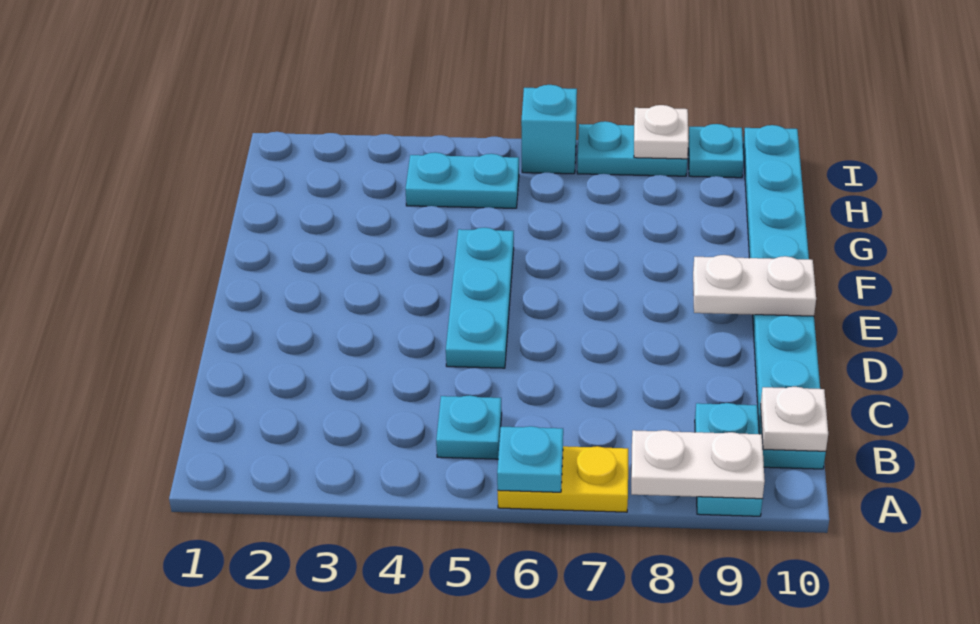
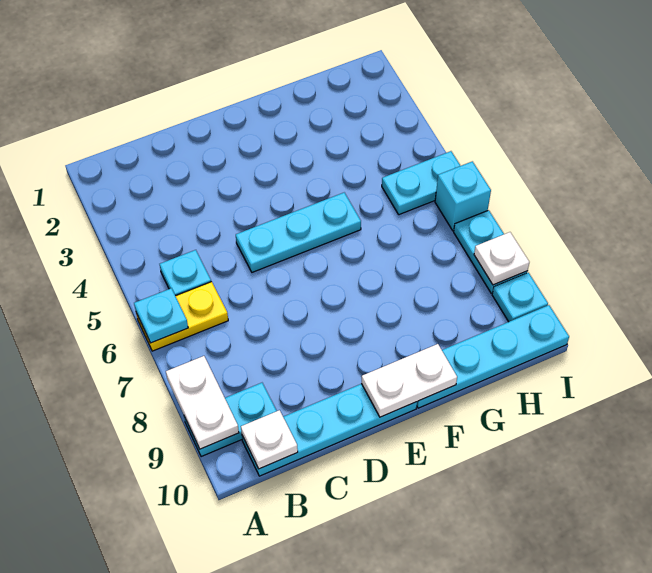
yellow 1x2 plate [498,446,628,512] -> yellow 1x2 plate turned to [136,282,228,351]
white 1x2 plate [693,255,816,316] -> white 1x2 plate turned to [361,344,457,417]
cyan 1x2 plate [405,152,519,208] -> cyan 1x2 plate turned to [382,151,460,215]

